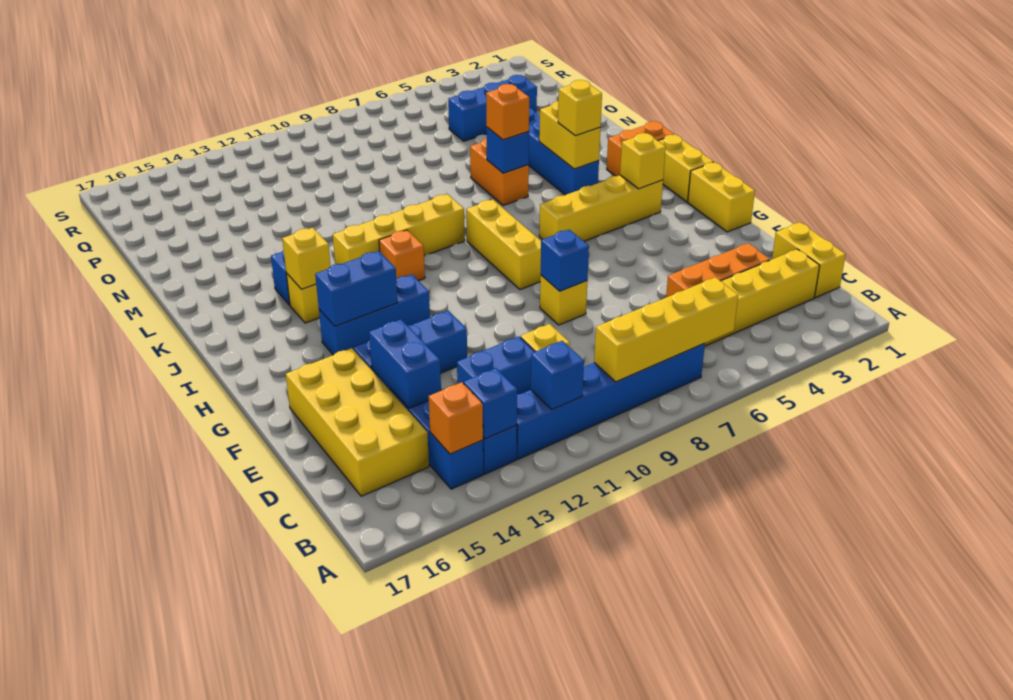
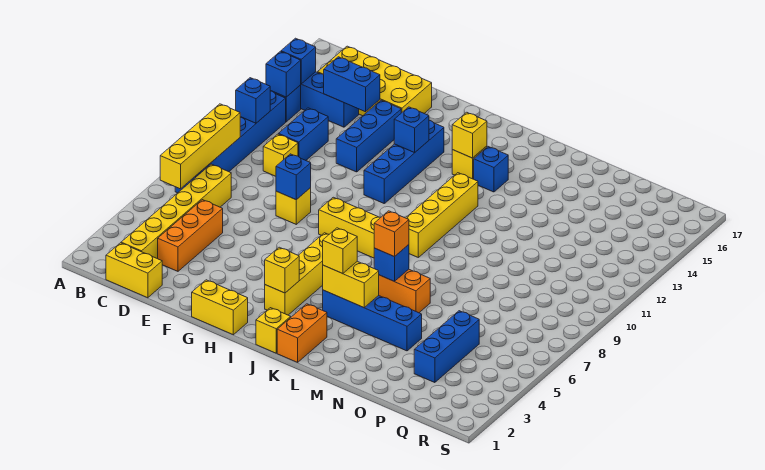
orange 1x1 brick [429,382,483,454] -> blue 1x1 brick [281,38,316,84]
blue 1x3 brick [319,275,430,355] -> blue 1x4 brick [364,120,444,203]
blue 1x2 brick [315,251,398,326] -> blue 1x1 brick [394,107,429,153]
yellow 1x2 brick [658,135,713,202] -> yellow 1x1 brick [256,308,291,353]
orange 1x1 brick [379,230,425,281] -> none

